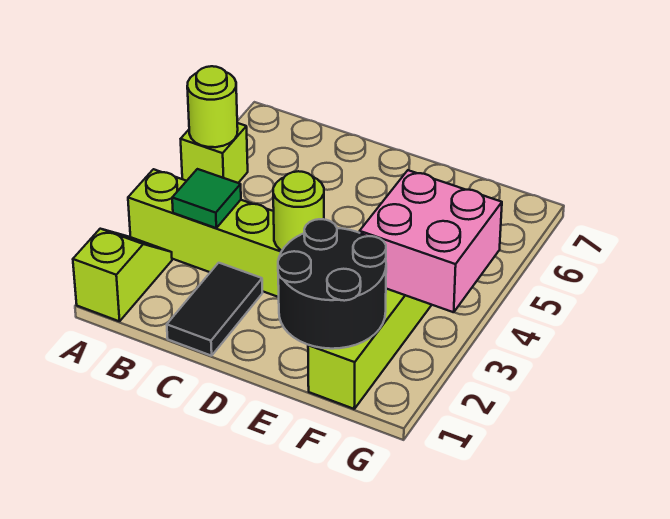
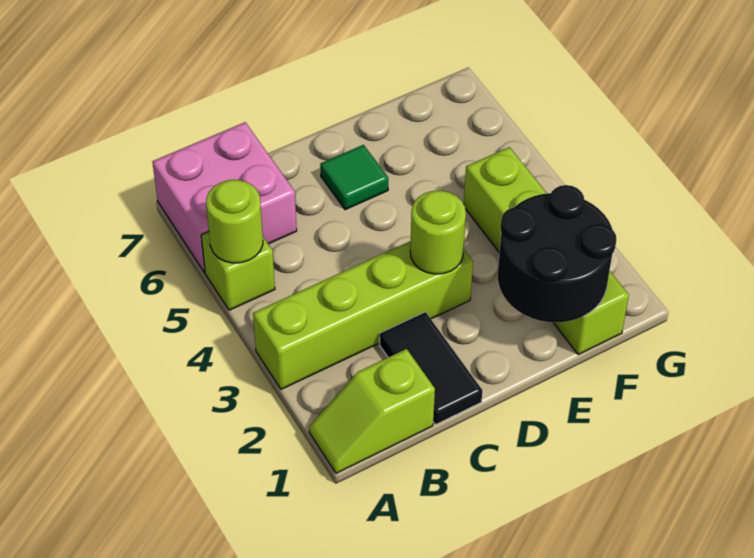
lime 1x2 slope [73,229,172,321] -> lime 1x2 slope turned to [309,349,435,473]
green 1x1 tile [172,169,241,228] -> green 1x1 tile moved to [320,145,388,210]
pink 2x2 brick [360,170,502,312] -> pink 2x2 brick moved to [152,122,297,272]

